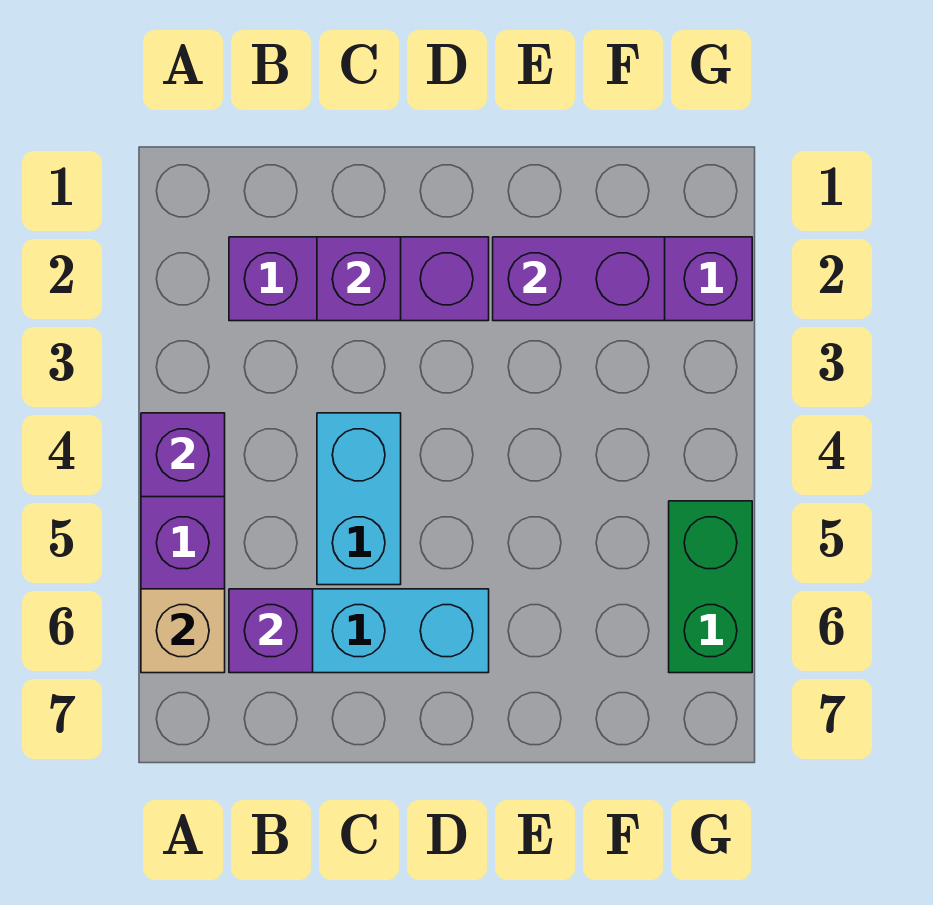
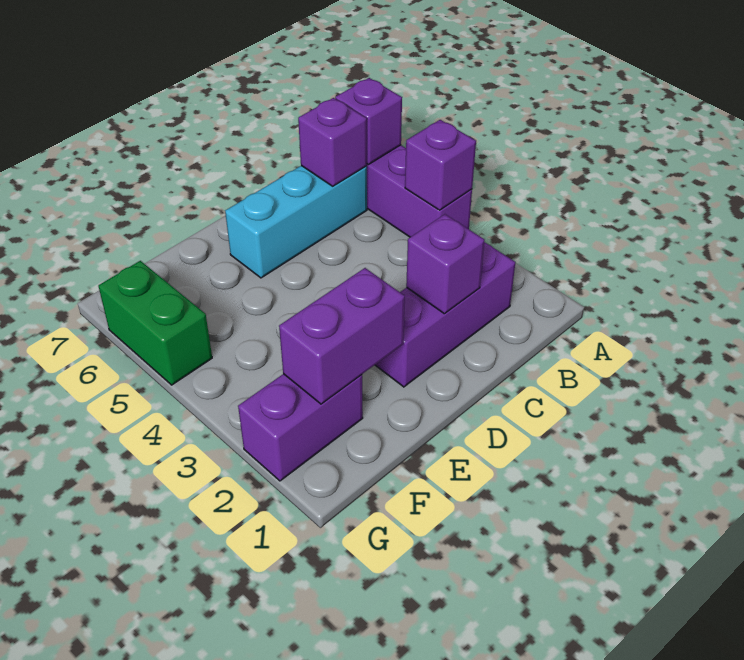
tan 1x1 brick [141,589,225,673] -> purple 1x1 brick [335,78,402,164]
cyan 1x2 brick [317,413,401,585] -> none

